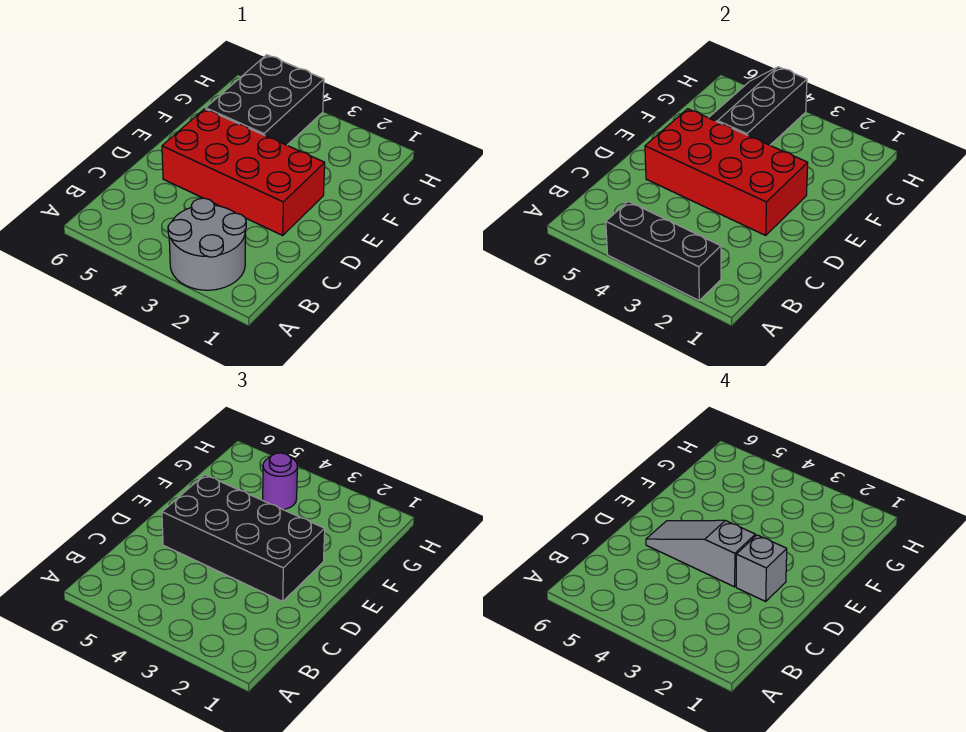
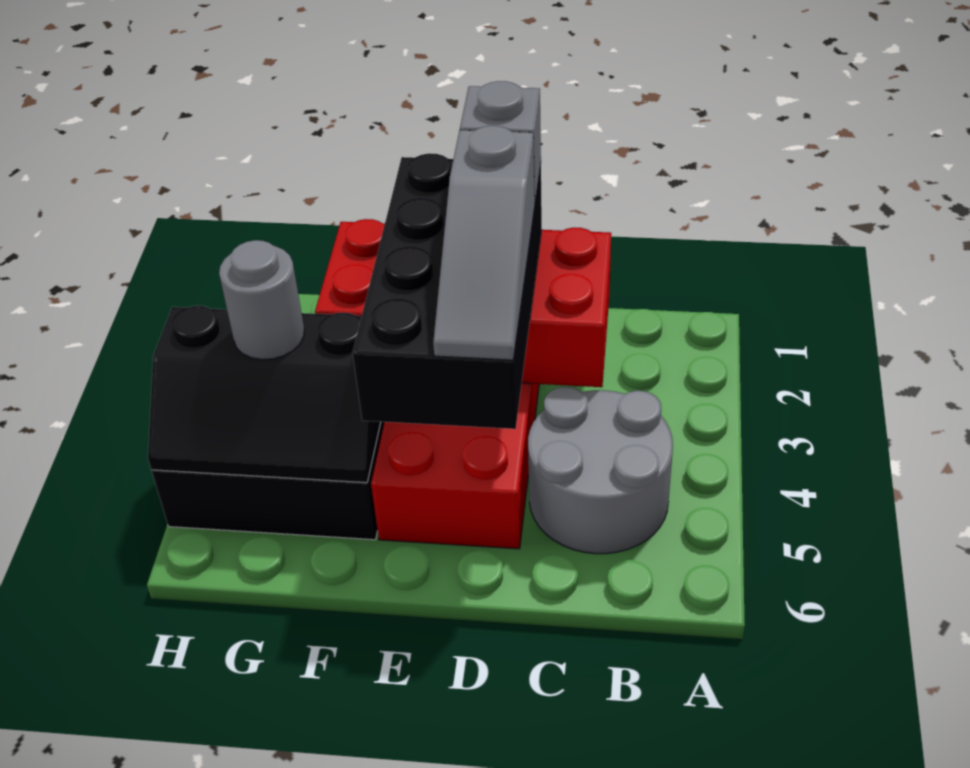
grey 2x2 round brick [168,198,246,290] -> grey 2x2 round brick moved to [528,387,673,554]
black 1x3 brick [606,201,721,300] -> none
red 2x4 brick [645,109,808,235] -> red 2x4 brick turned to [315,219,611,387]
purple 1x1 round brick [263,453,297,509] -> grey 1x1 round brick [219,240,304,360]

